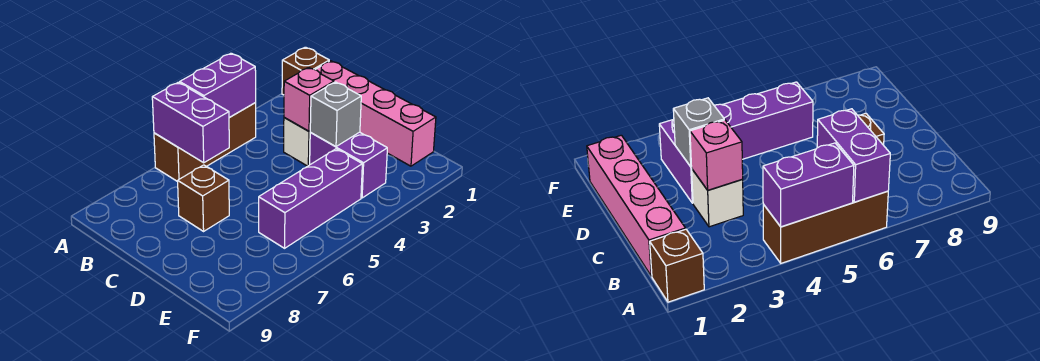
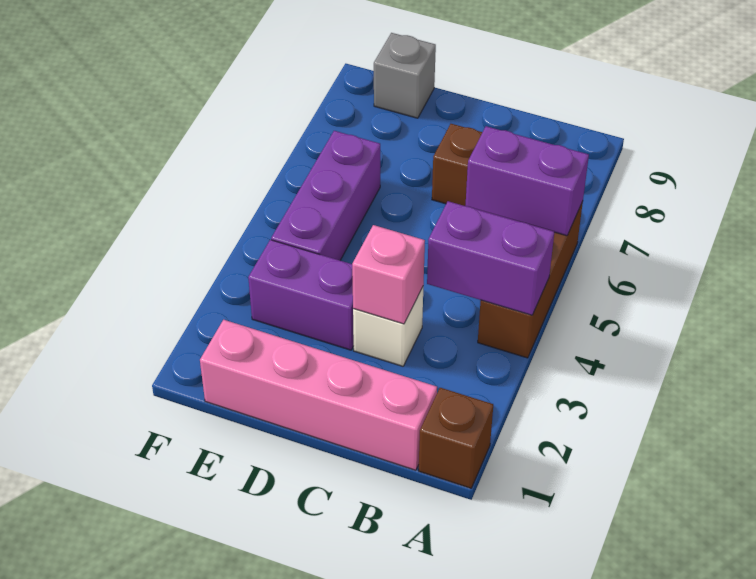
purple 1x2 brick [180,53,256,118] -> purple 1x2 brick turned to [427,201,554,315]
grey 1x1 brick [310,82,361,146] -> grey 1x1 brick moved to [374,33,436,118]

